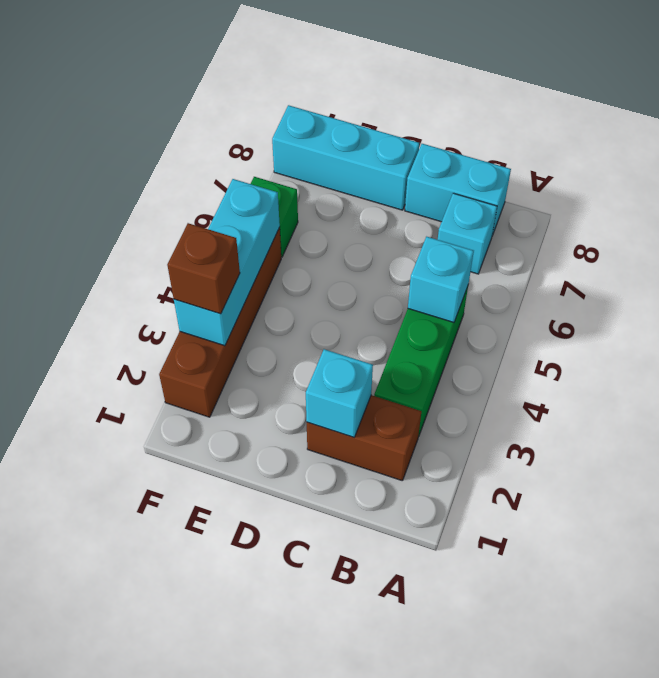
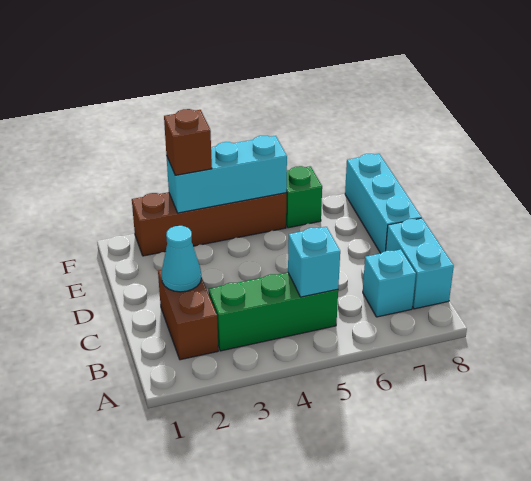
cyan 1x1 brick [306,349,373,437] -> cyan 1x1 cone [161,226,201,292]

